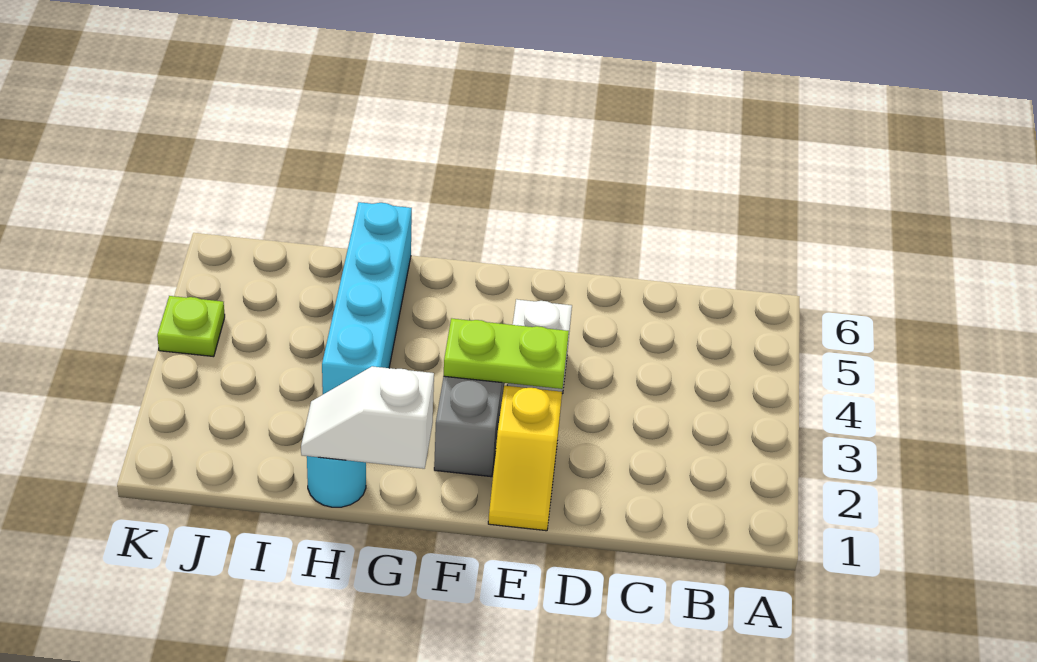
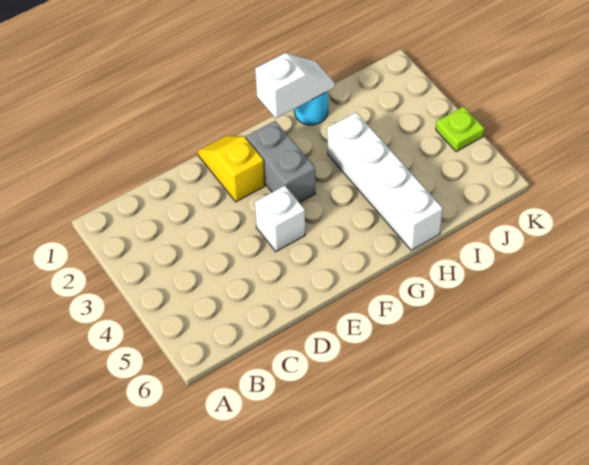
lime 1x2 plate [444,318,569,389] -> none
cyan 1x4 brick [322,202,412,394] -> white 1x4 brick [327,112,443,250]

